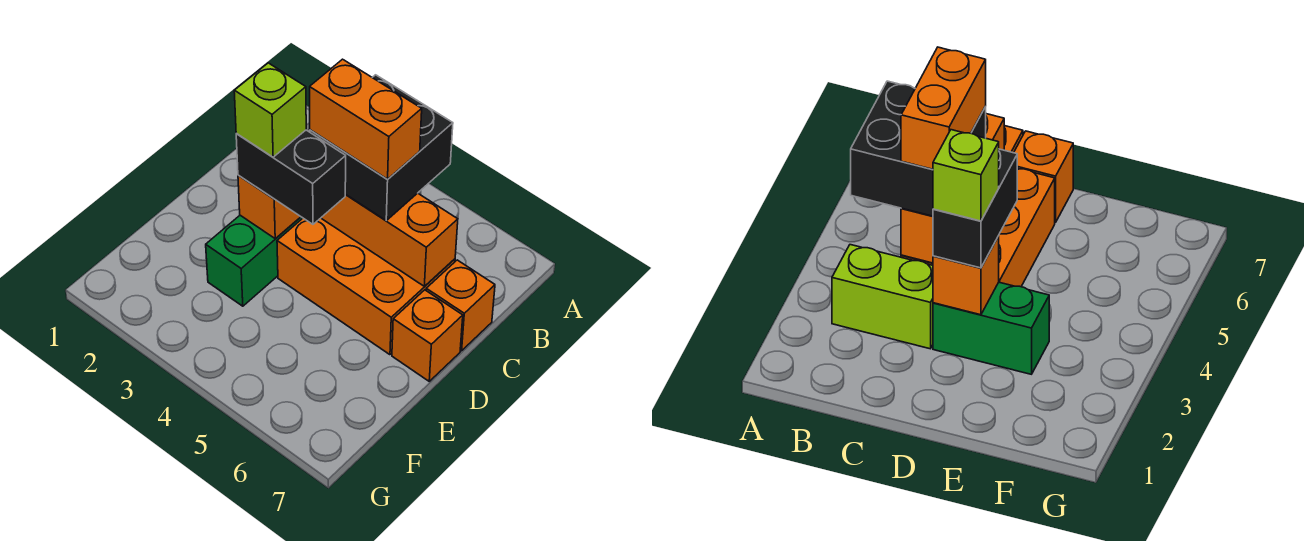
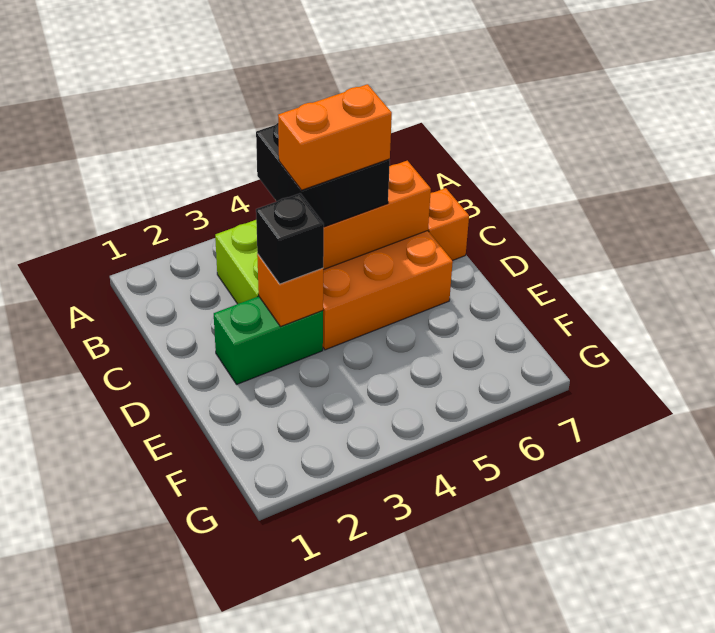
green 1x2 brick [206,215,303,306] -> green 1x2 brick turned to [214,296,323,384]
black 1x2 brick [236,130,346,224] -> black 1x1 brick [256,193,324,284]
lime 1x1 brick [234,63,306,157] -> none
orange 1x1 brick [392,290,463,381] -> none

